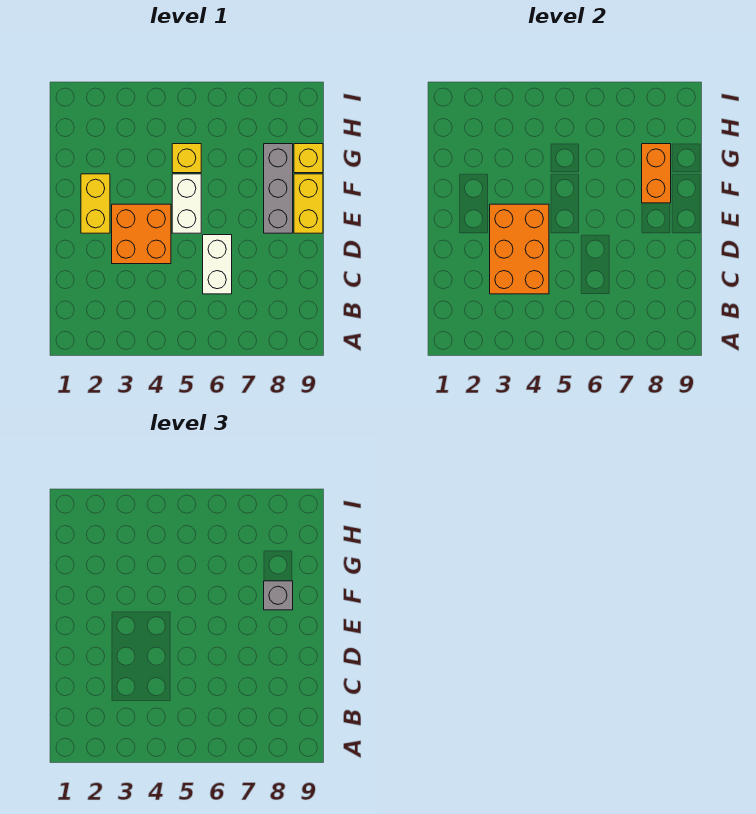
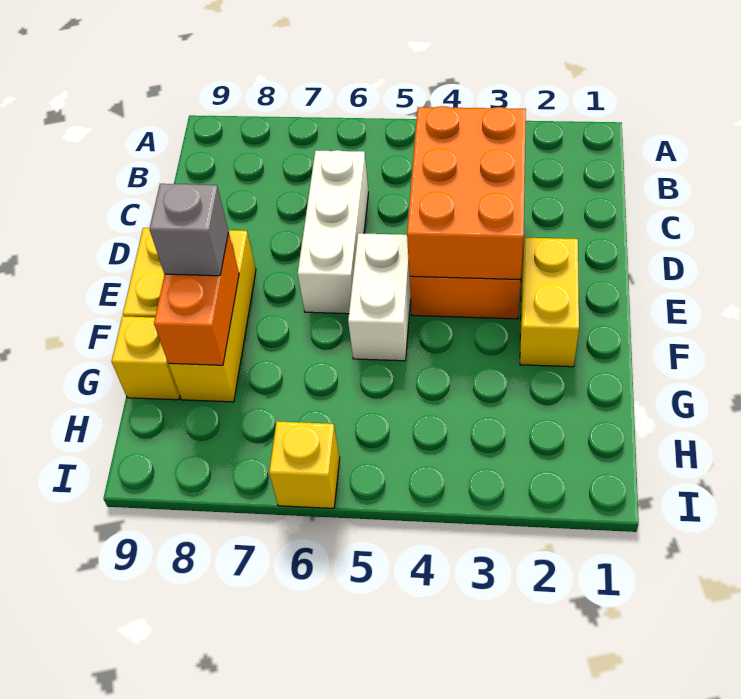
white 1x2 brick [203,235,232,294] -> white 1x3 brick [298,150,369,314]
grey 1x3 brick [264,144,293,233] -> yellow 1x3 brick [169,230,256,402]
yellow 1x1 brick [172,144,201,173] -> yellow 1x1 brick moved to [269,421,340,508]

